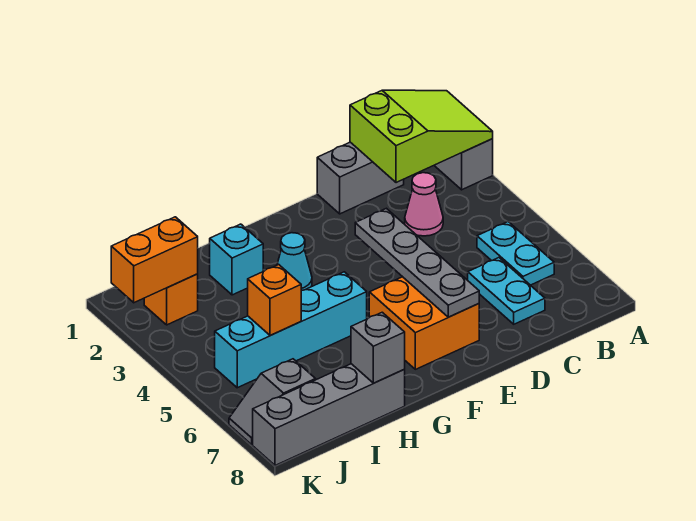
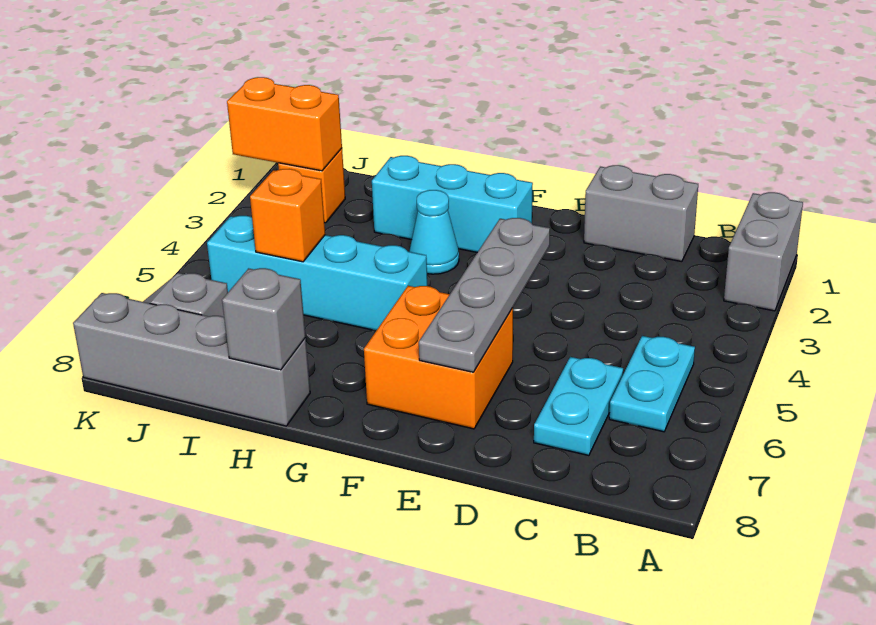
lime 2x3 slope [350,90,493,183] -> none
pink 1x1 cone [405,173,443,236] -> none
cyan 1x1 brick [210,224,263,295] -> cyan 1x3 brick [372,156,533,252]

